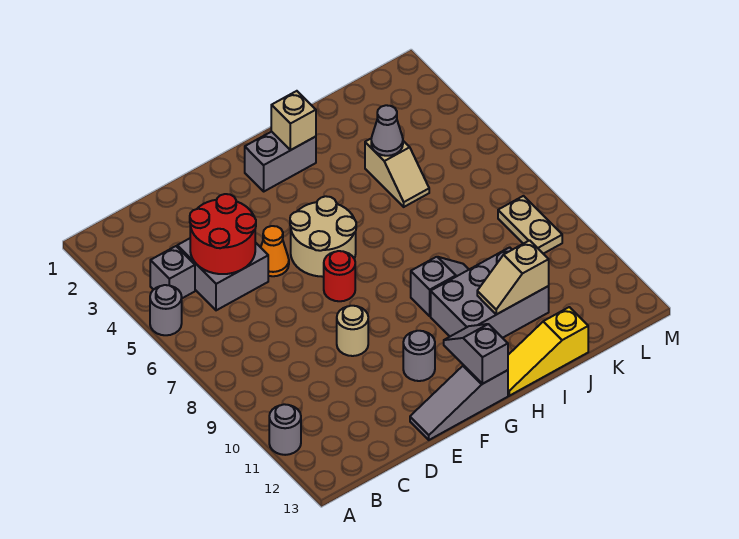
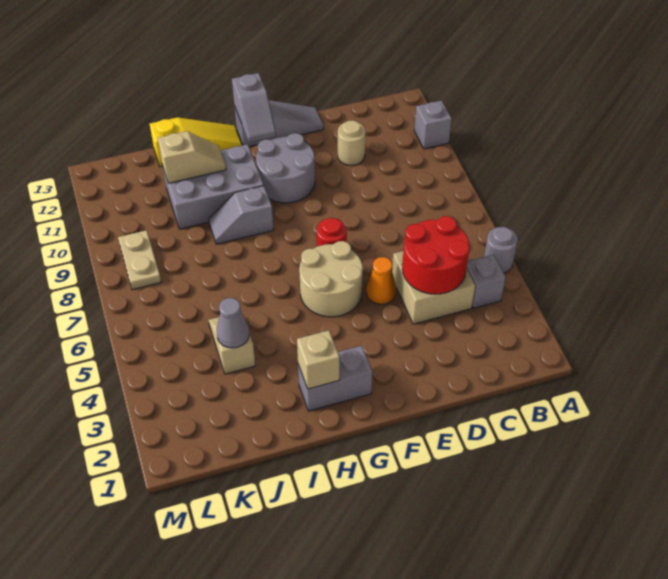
grey 1x1 round brick [269,404,301,455] -> grey 1x1 brick [414,100,452,149]
grey 2x2 brick [177,238,268,310] -> tan 2x2 brick [392,251,475,324]
tan 1x1 round brick [337,306,368,356] -> tan 1x1 round brick moved to [338,120,366,166]
grey 1x1 round brick [403,331,435,381] -> grey 2x2 round brick [256,133,315,203]

